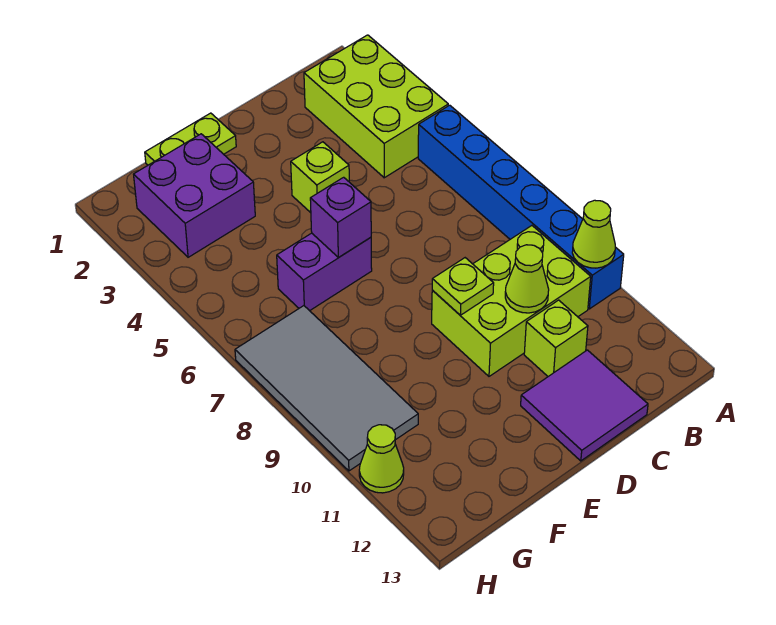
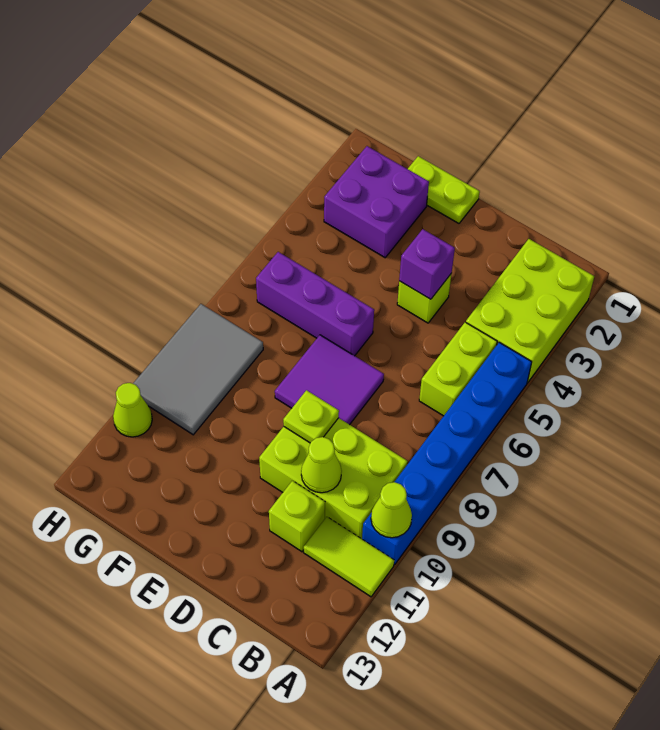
none -> lime 1x2 tile [304,517,394,597]
none -> lime 1x2 brick [419,322,497,416]
purple 2x2 tile [521,350,648,461] -> purple 2x2 tile moved to [275,335,384,425]
purple 1x2 brick [277,233,372,311] -> purple 1x3 brick [256,252,374,356]
purple 1x1 brick [310,177,371,257] -> purple 1x1 brick moved to [399,229,455,299]
grey 2x4 tile [235,306,418,471] -> grey 2x3 tile [133,304,263,435]

